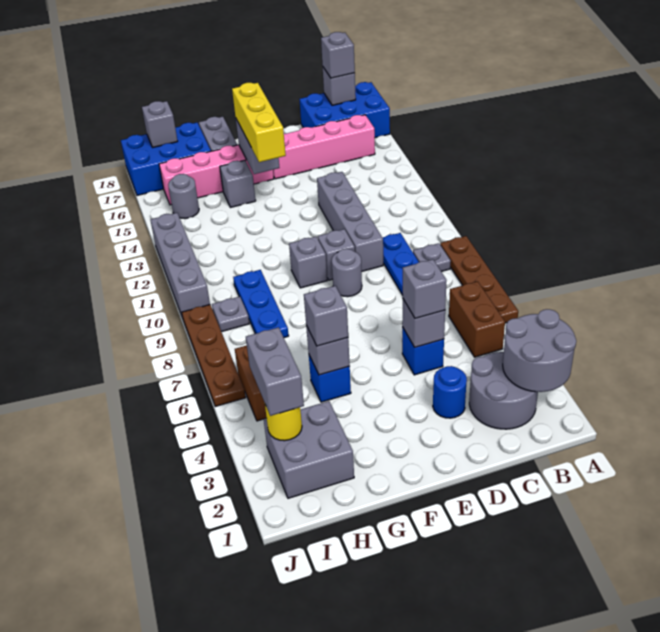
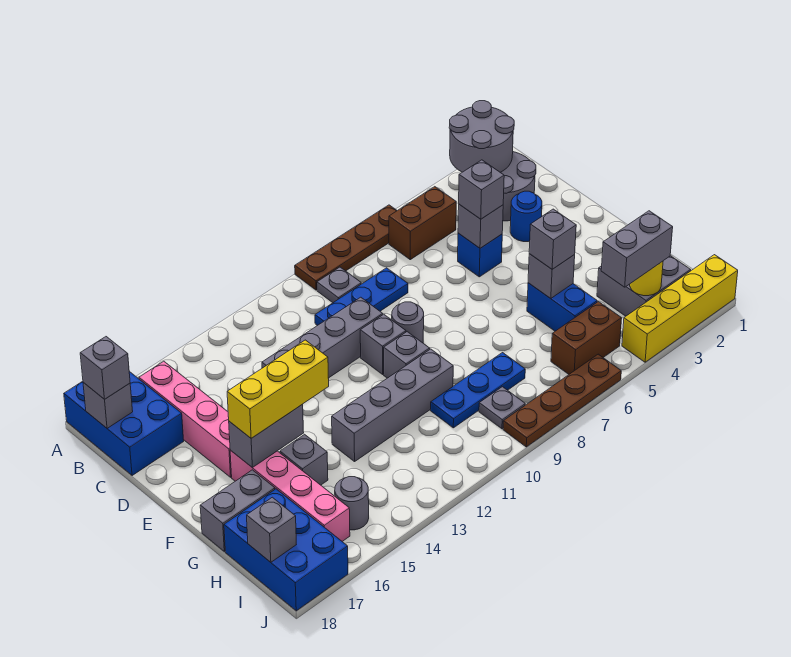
blue 1x1 brick [309,355,351,402] -> blue 1x2 brick [527,283,597,331]
none -> yellow 1x4 brick [622,255,738,362]
grey 1x4 brick [151,213,210,318] -> grey 1x4 brick moved to [332,349,453,462]

